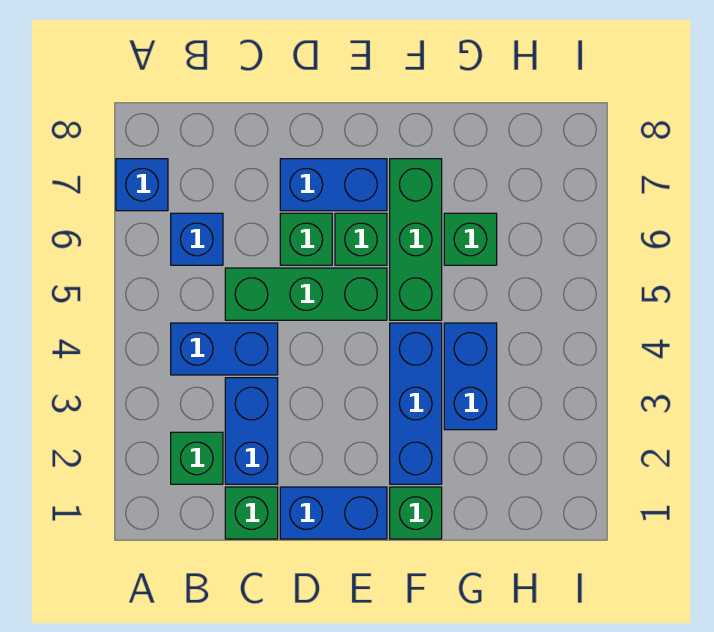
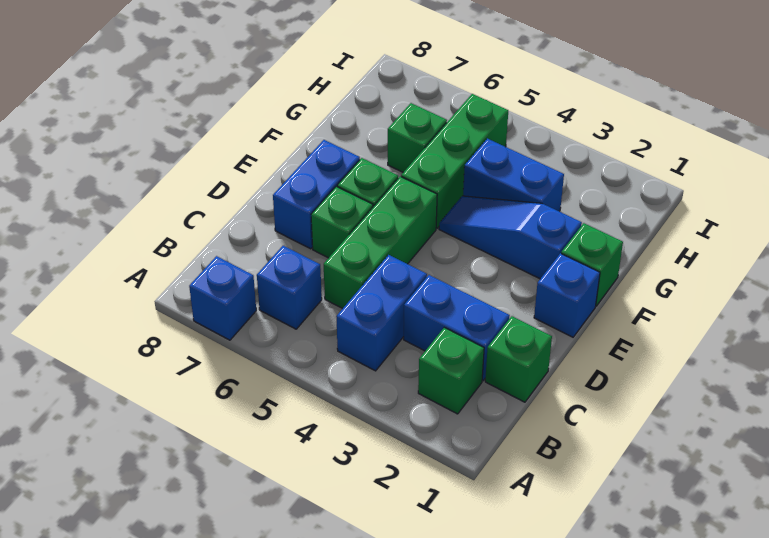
blue 1x2 brick [280,487,387,539] -> blue 1x1 brick [534,253,600,337]
blue 1x3 brick [390,323,442,484] -> blue 1x3 slope [439,196,582,279]
green 1x3 brick [390,159,442,320] -> green 1x3 brick turned to [401,94,508,228]

